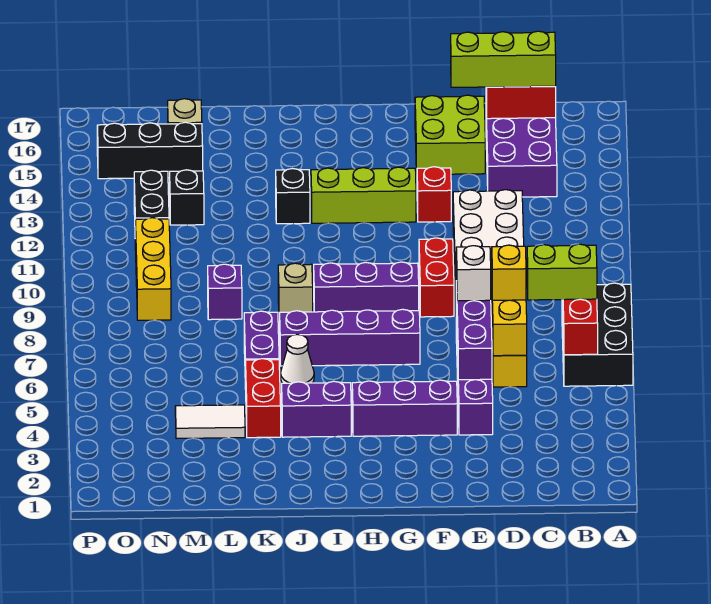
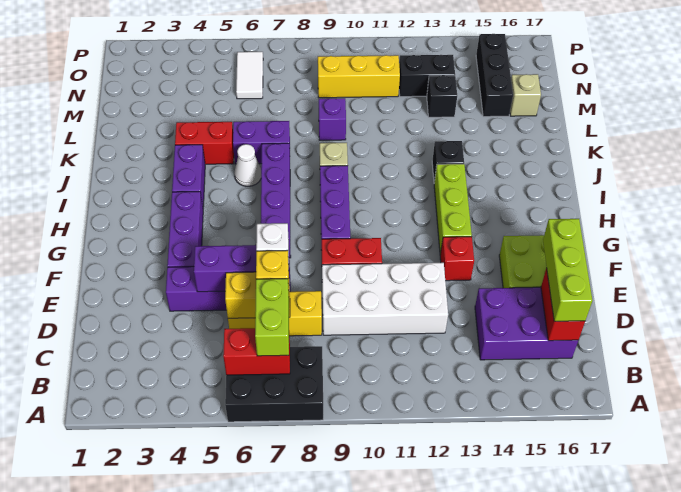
white 1x2 tile [175,405,245,439] -> white 1x2 tile moved to [236,52,263,99]

